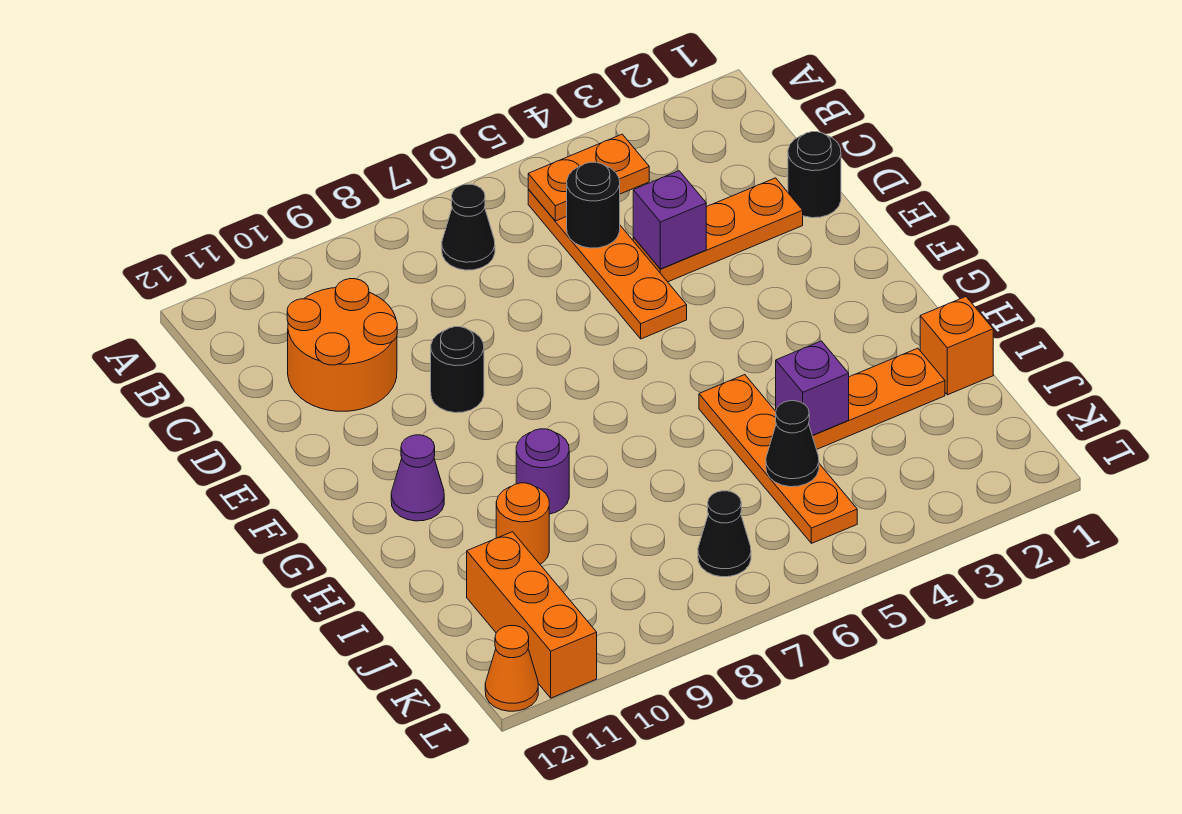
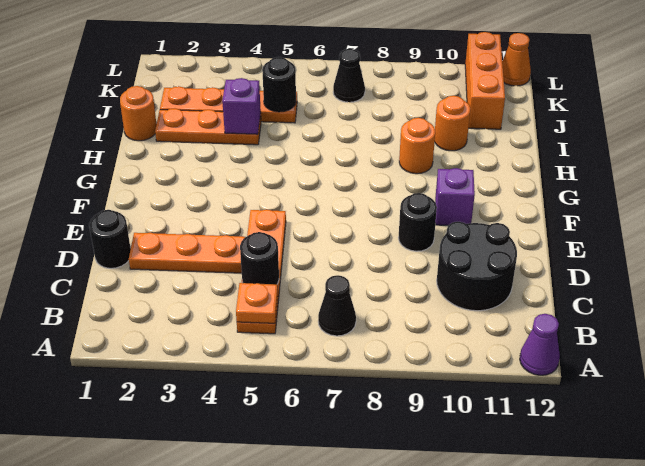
orange 1x2 plate [528,134,649,221] -> orange 1x1 plate [236,283,278,323]
orange 2x2 round brick [287,279,397,411] -> black 2x2 round brick [437,222,517,311]
purple 1x1 brick [633,171,706,269] -> purple 1x1 brick moved to [435,168,475,225]
purple 1x1 cone [391,435,444,521] -> purple 1x1 cone moved to [520,314,560,375]
orange 1x4 plate [699,375,857,543] -> orange 1x4 plate turned to [160,86,297,123]
purple 1x1 round brick [516,429,569,514] -> orange 1x1 round brick [399,118,435,174]
orange 1x1 brick [920,297,993,395] -> orange 1x1 round brick [120,86,157,141]
black 1x1 cone [766,401,819,487] -> black 1x1 round brick [262,57,296,112]

